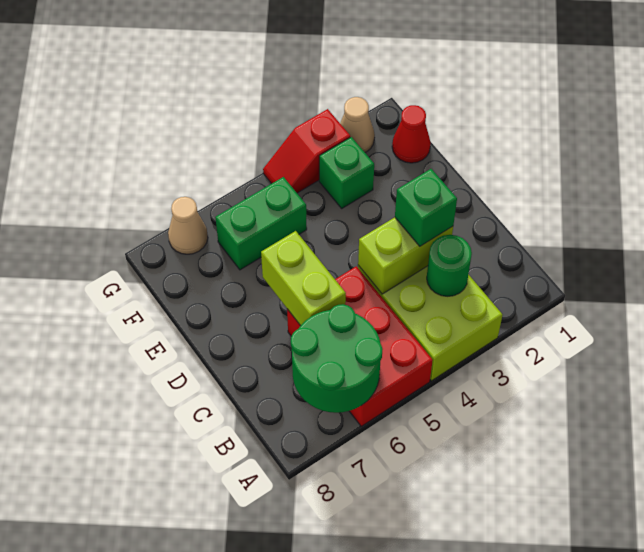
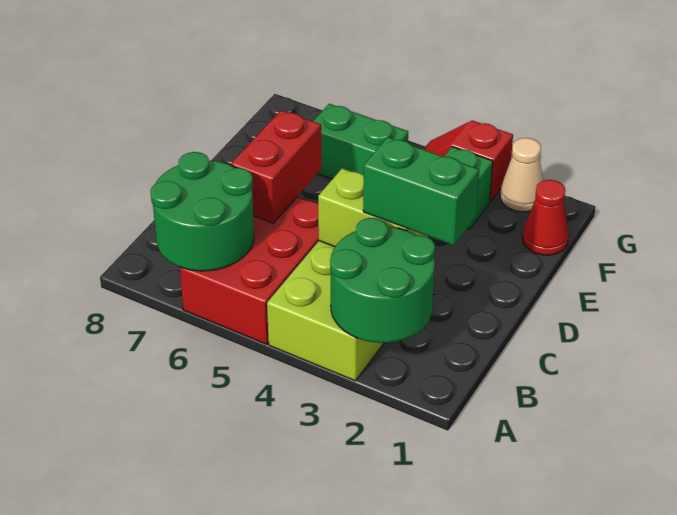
green 1x1 round brick [427,235,472,296] -> green 2x2 round brick [330,218,435,343]
green 1x1 brick [395,169,457,246] -> green 1x2 brick [363,137,479,245]
lime 1x2 brick [261,231,346,326] -> red 1x2 brick [231,110,322,223]
tan 1x1 cone [168,197,208,254] -> none

